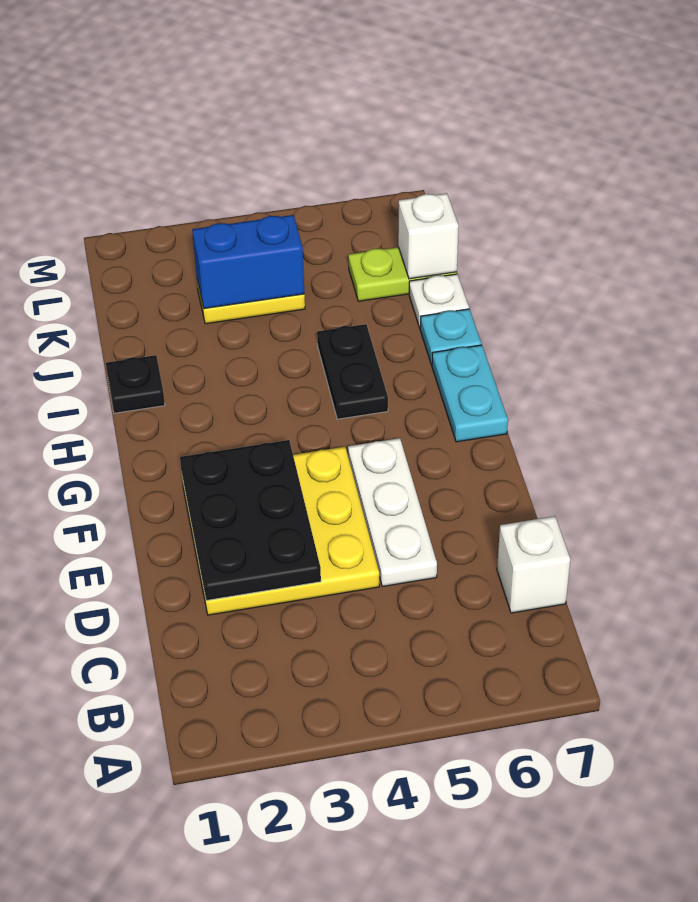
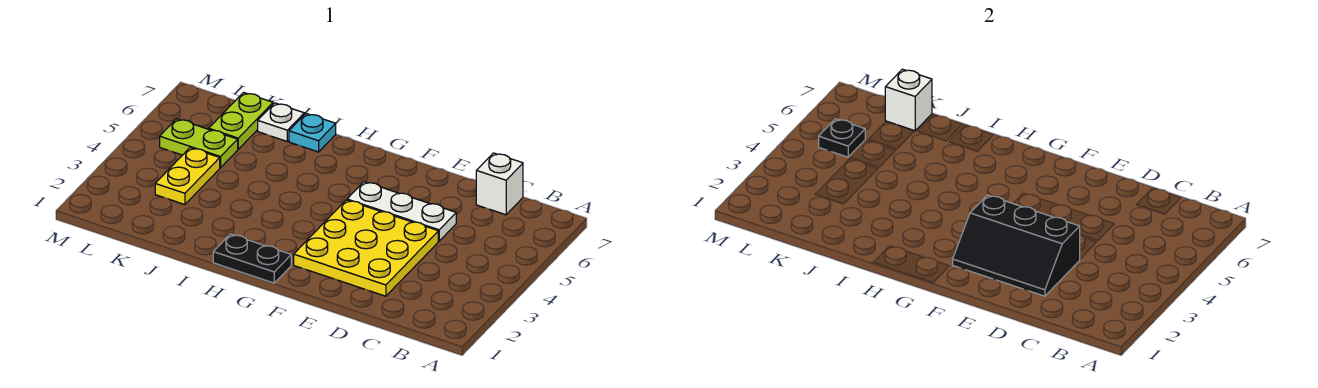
black 2x3 plate [180,440,321,600] -> black 2x3 slope [953,195,1080,296]
cyan 1x2 plate [432,345,508,442] -> none
black 1x2 plate [317,324,388,419] -> black 1x2 plate moved to [213,234,291,283]
black 1x1 plate [106,355,165,413] -> black 1x1 plate moved to [819,119,865,157]
blue 1x2 brick [192,215,304,309] -> none
none -> lime 1x2 plate [160,119,238,168]

